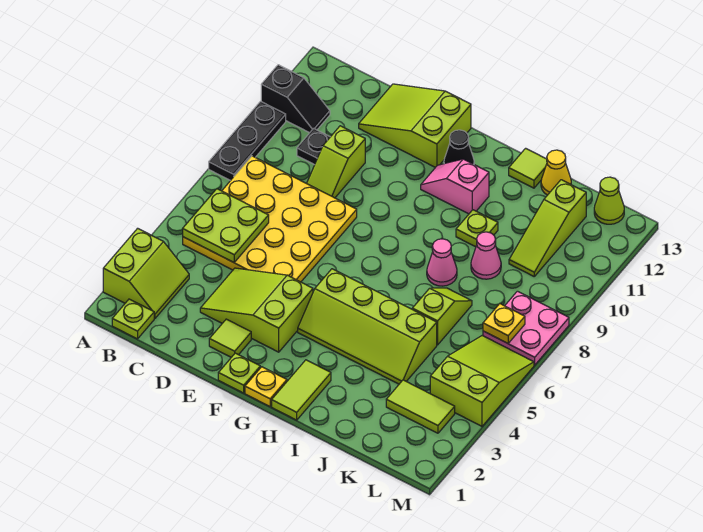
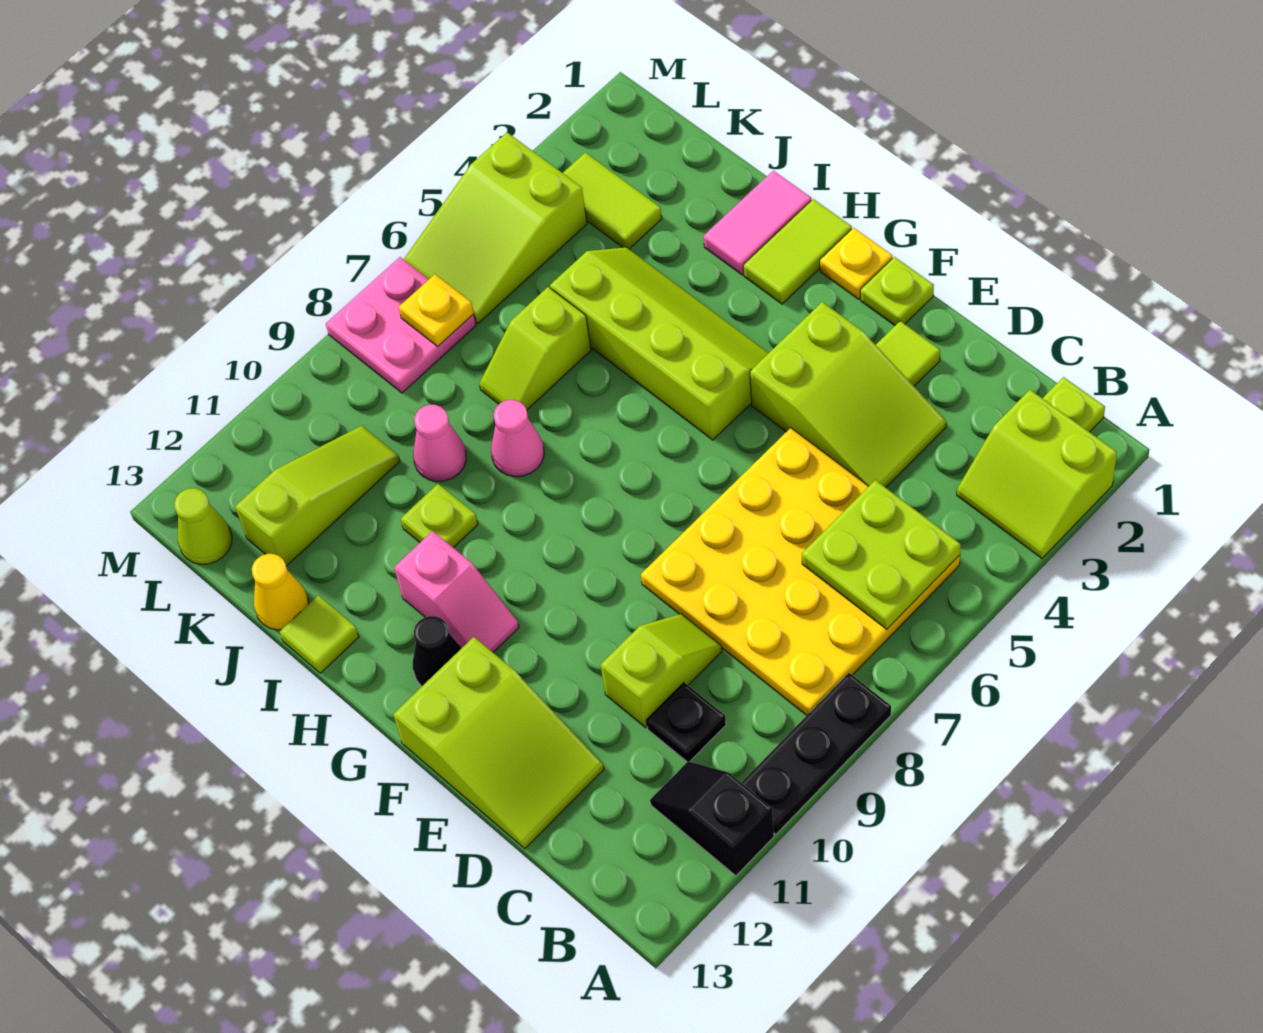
lime 2x2 slope [103,228,189,318] -> lime 2x2 slope turned to [957,390,1117,558]
none -> pink 1x2 tile [704,171,811,275]

